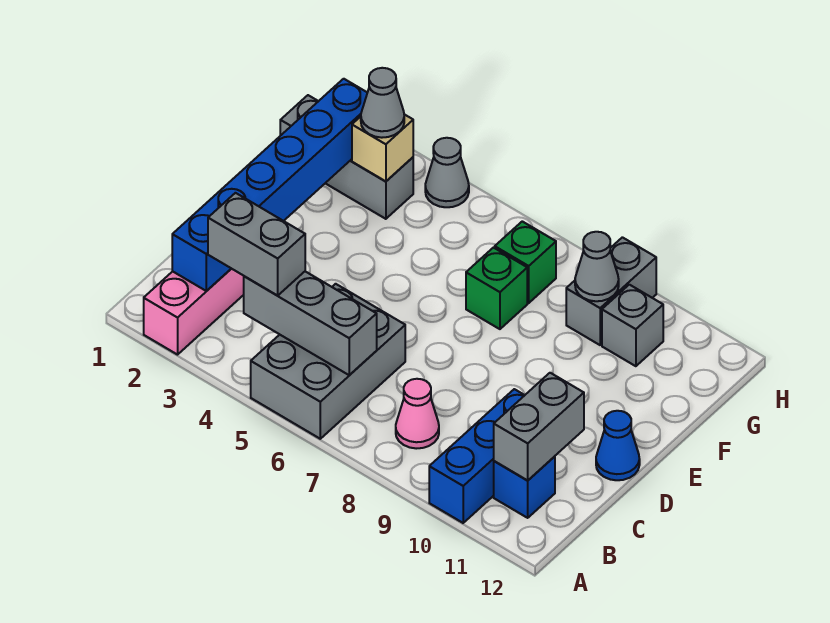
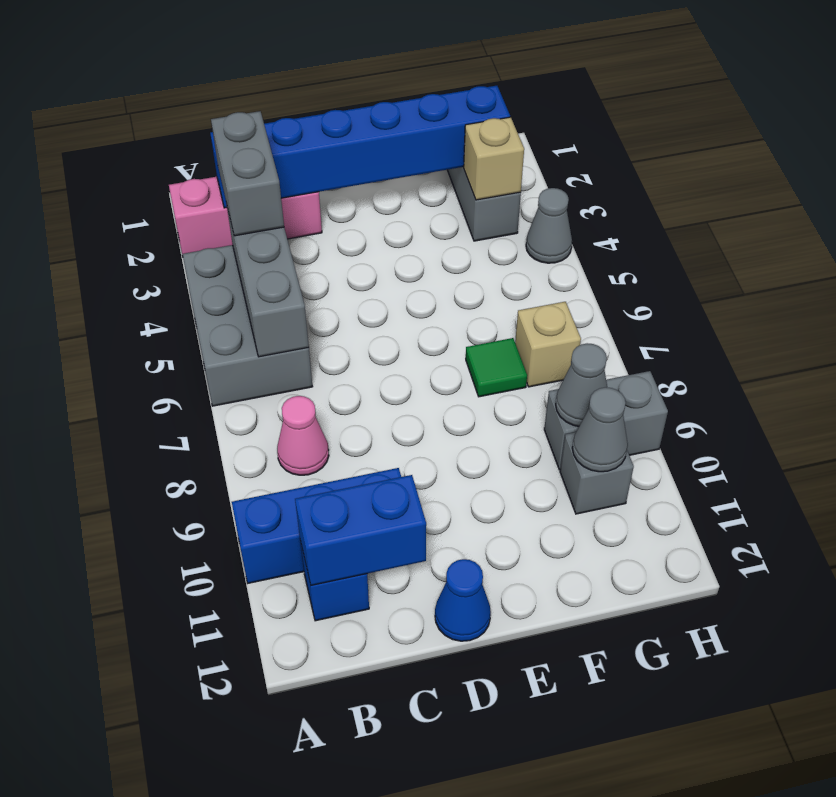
grey 2x3 brick [251,284,405,439] -> grey 2x3 brick turned to [182,245,313,406]
grey 1x2 brick [494,373,584,481] -> blue 1x2 brick [295,475,426,585]
green 1x1 brick [466,248,527,329] -> green 1x1 tile [466,338,527,397]
grey 1x1 cone [361,68,404,138] -> grey 1x1 cone moved to [572,387,628,472]
green 1x1 brick [495,221,556,303] -> tan 1x1 brick [515,302,581,387]

